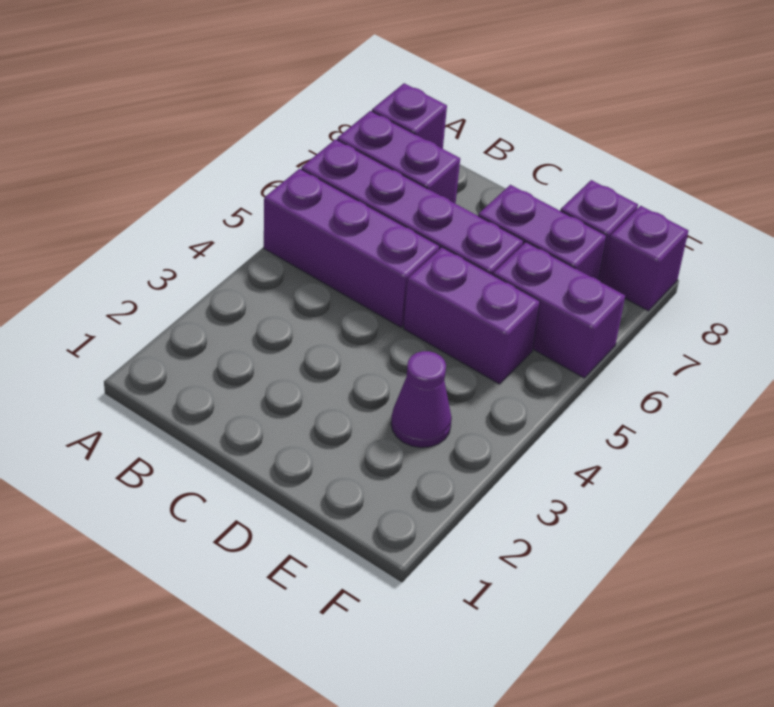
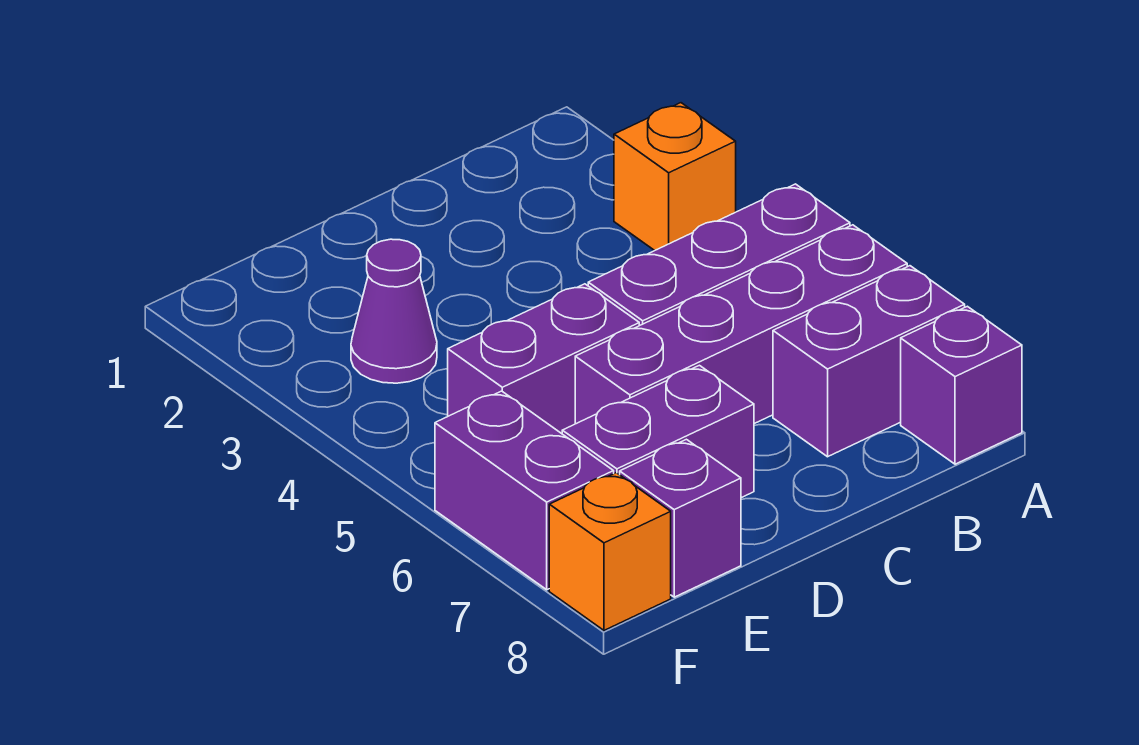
none -> orange 1x1 brick [614,103,736,251]
purple 1x2 brick [493,242,625,378] -> purple 1x2 brick turned to [435,391,614,590]
purple 1x1 brick [602,206,688,311] -> orange 1x1 brick [549,473,671,630]

